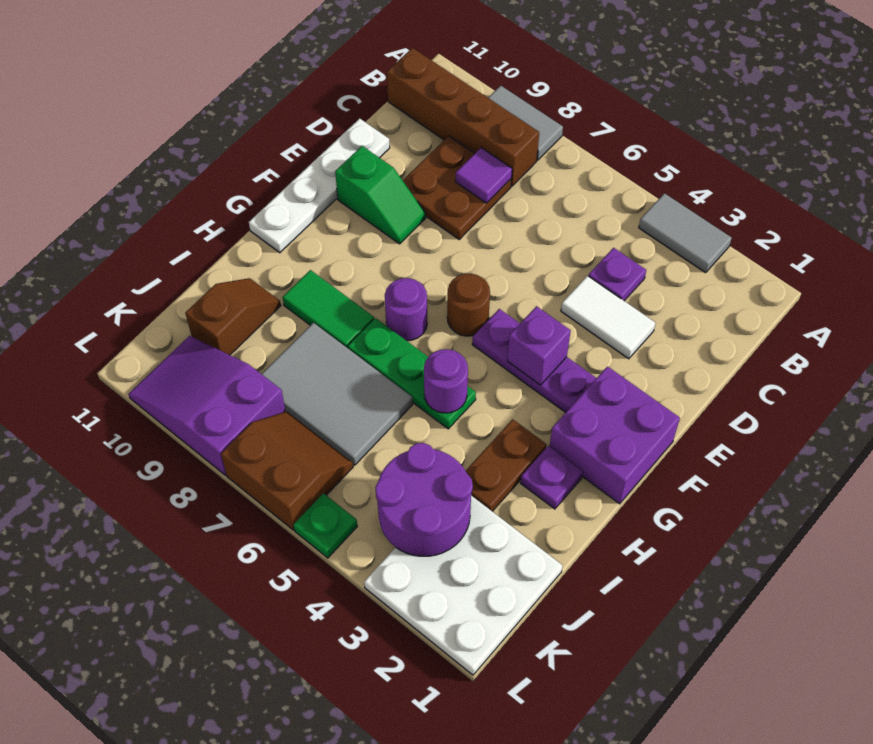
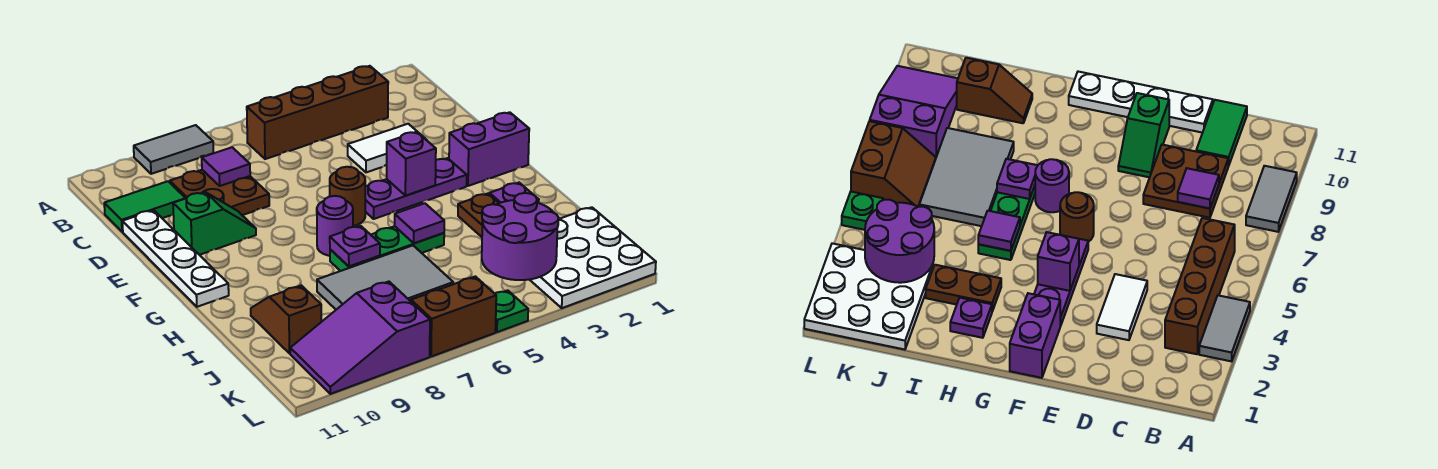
brown 1x4 brick [387,48,539,186] -> brown 1x4 brick moved to [247,66,388,159]
purple 1x1 plate [588,248,646,301] -> purple 1x1 plate moved to [330,226,380,266]
purple 2x2 brick [550,367,680,504] -> purple 1x2 brick [449,112,529,186]
purple 1x1 round brick [424,349,468,413] -> purple 1x1 tile [394,203,444,243]
green 1x2 tile [283,270,374,348] -> green 1x2 tile moved to [104,181,185,232]

